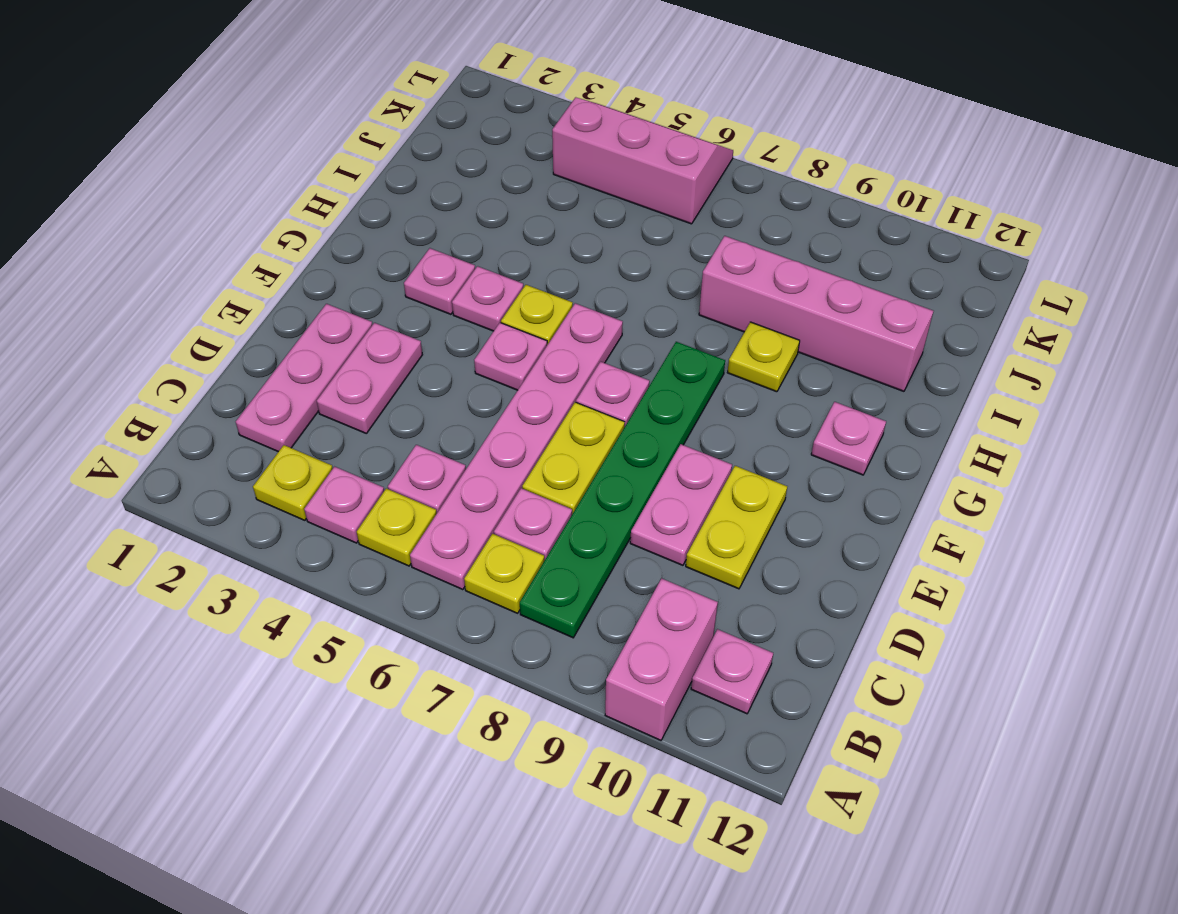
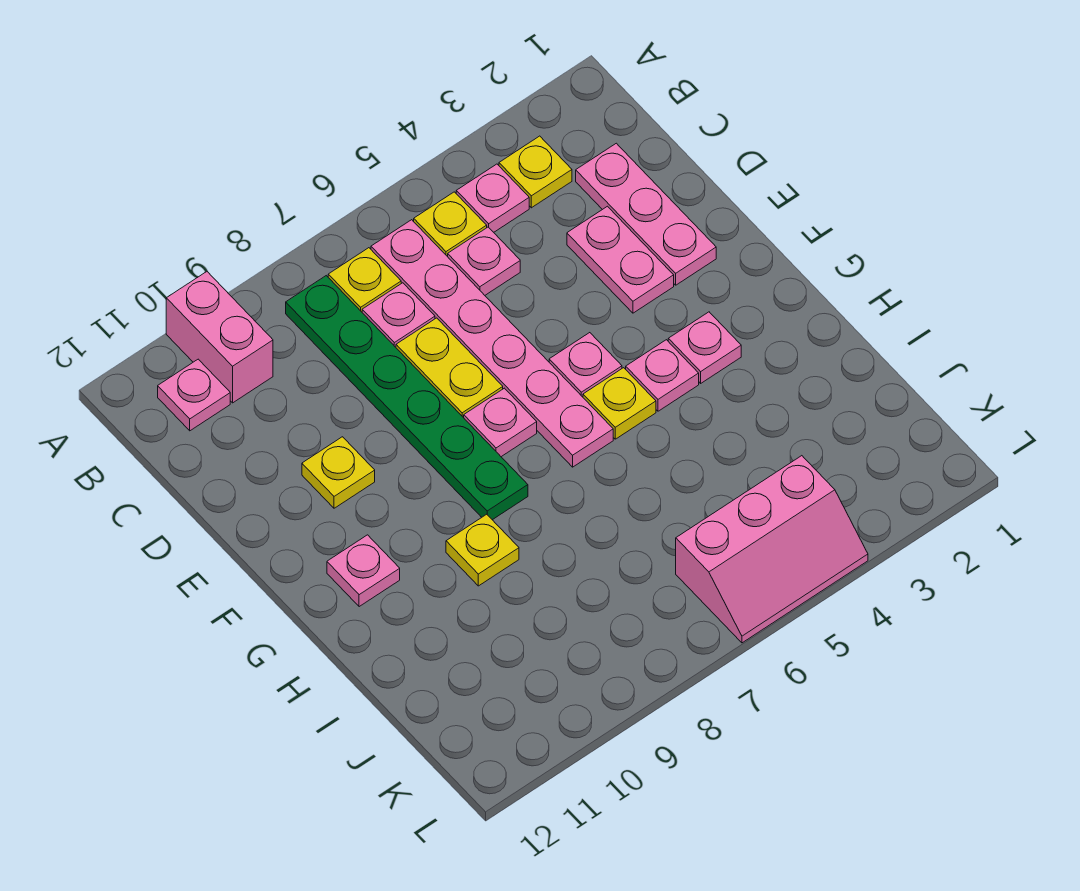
pink 1x2 plate [630,444,732,565] -> none
yellow 1x2 plate [686,466,787,589] -> yellow 1x1 plate [302,437,375,508]
pink 1x4 brick [699,236,933,391] -> none

